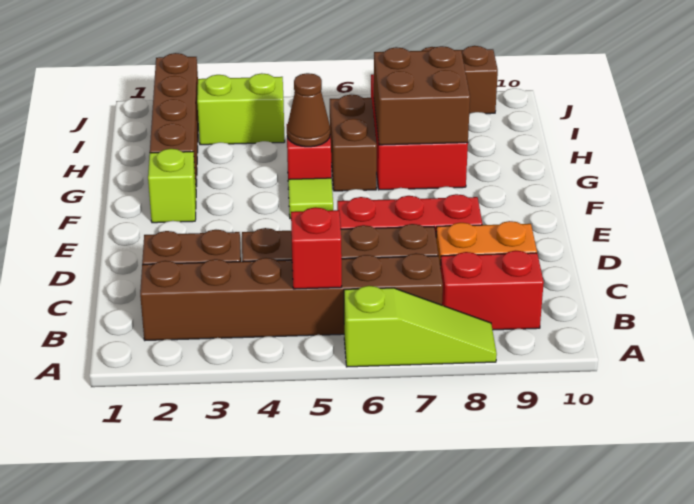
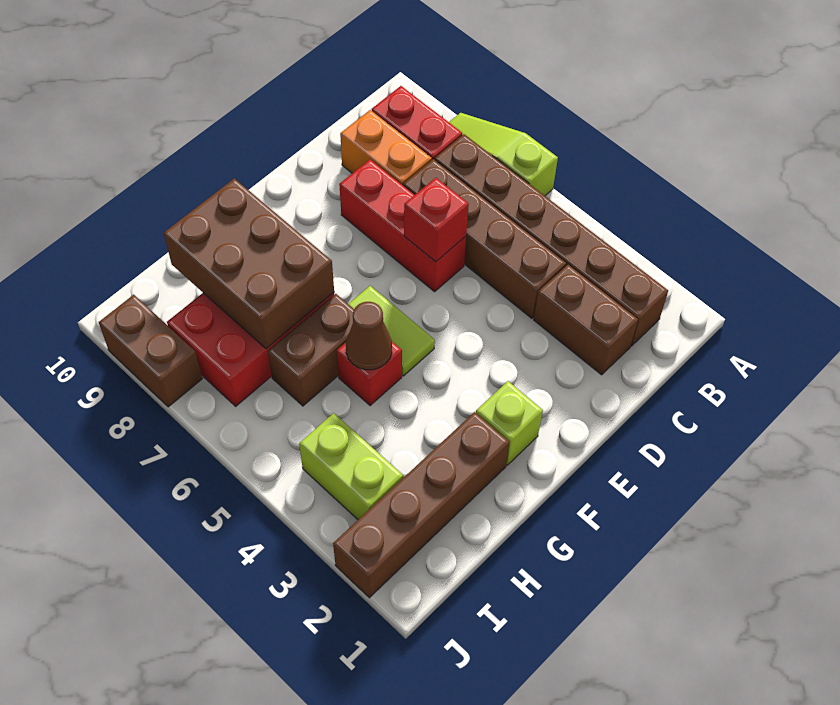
red 1x1 brick [291,207,342,289] -> red 1x1 brick moved to [404,178,469,262]
lime 1x1 tile [288,178,333,219] -> lime 1x2 tile [349,286,435,376]
brown 2x2 brick [374,46,470,145] -> brown 2x3 brick [164,178,334,349]

